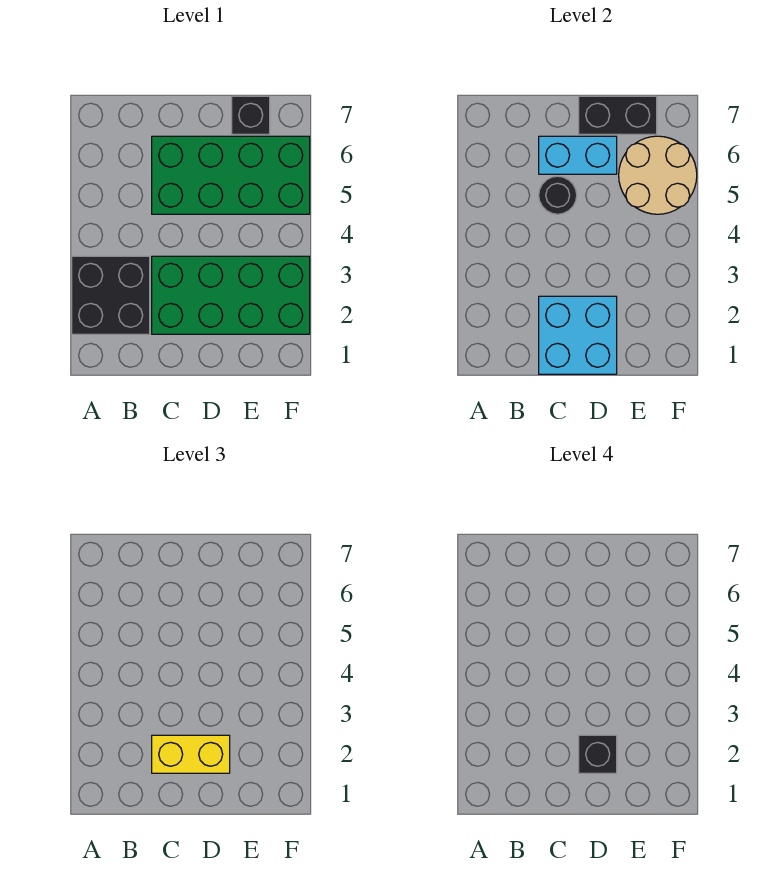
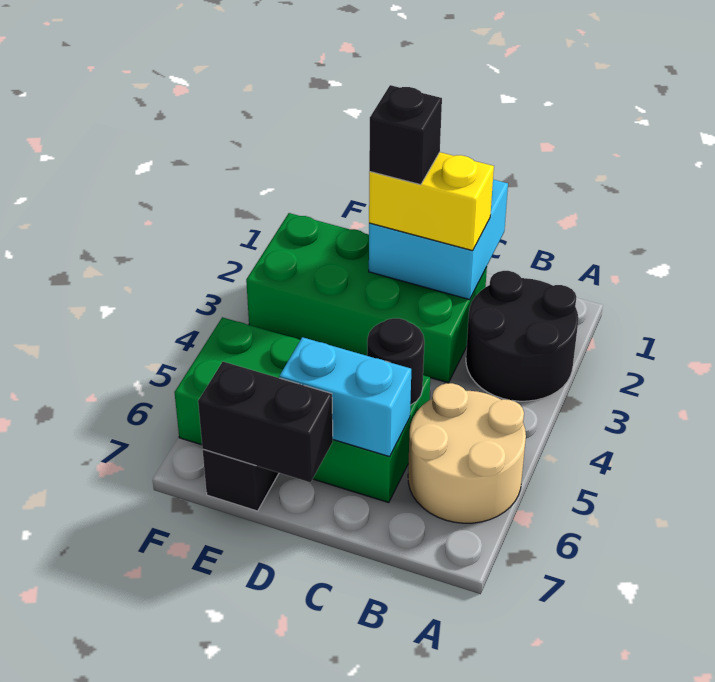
black 2x2 brick [72,256,150,334] -> black 2x2 round brick [466,271,578,401]
tan 2x2 round brick [619,136,697,214] -> tan 2x2 round brick moved to [408,383,526,523]

